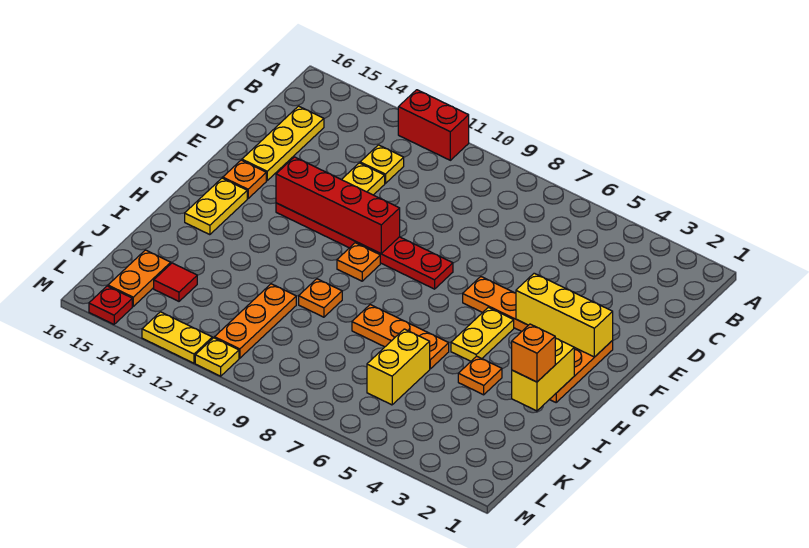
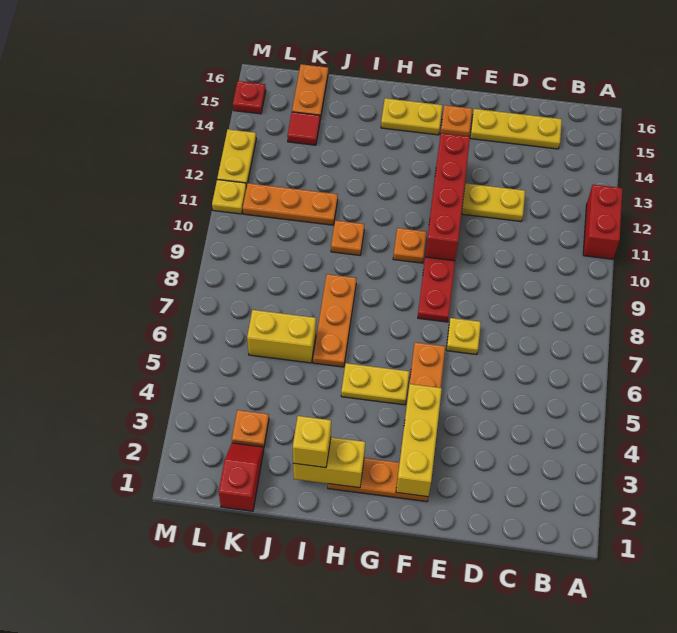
yellow 1x1 plate [360,145,404,183] -> yellow 1x1 plate moved to [446,318,481,355]
orange 1x1 brick [512,324,555,382] -> yellow 1x1 brick [293,416,331,468]
orange 1x1 plate [458,356,502,395] -> orange 1x1 plate moved to [232,410,269,447]
none -> red 1x2 slope [219,443,264,511]
orange 1x2 plate [108,250,171,306] -> orange 1x2 plate turned to [292,64,328,119]

